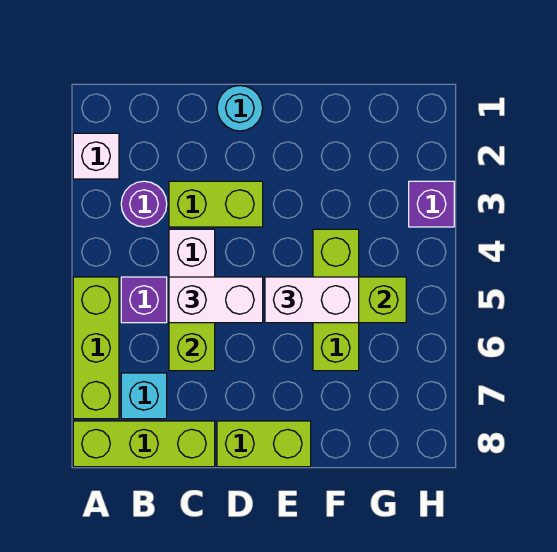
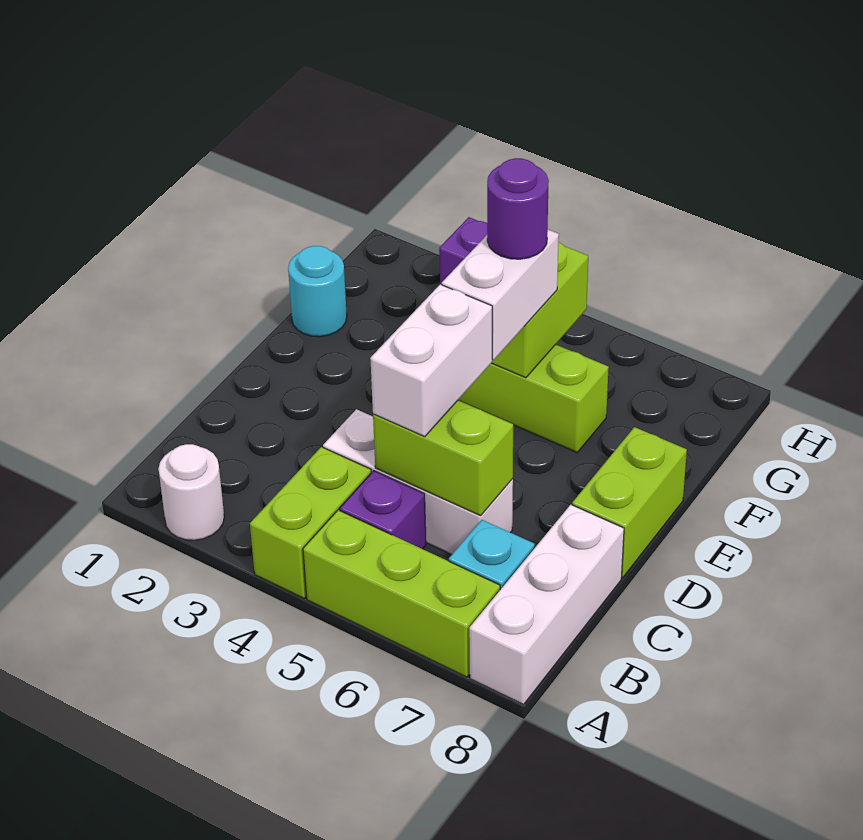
white 1x1 brick [73,133,119,179] -> white 1x1 round brick [158,444,224,540]
lime 1x3 brick [73,421,215,467] -> white 1x3 brick [469,505,624,705]
purple 1x1 round brick [121,181,167,227] -> purple 1x1 round brick moved to [487,158,549,259]
lime 1x2 brick [169,181,263,227] -> lime 1x2 brick moved to [250,447,371,598]
cyan 1x1 round brick [217,86,263,131] -> cyan 1x1 round brick moved to [288,246,347,337]

